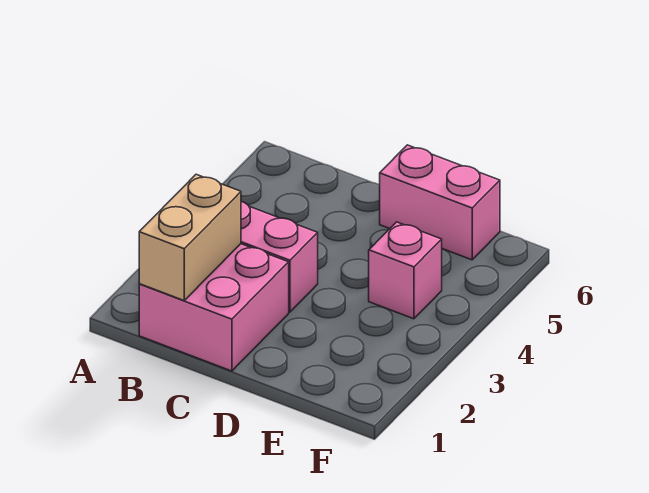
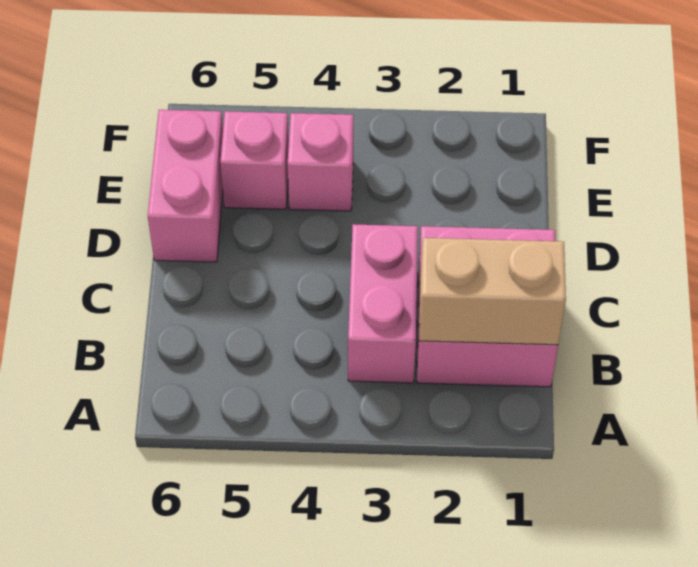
none -> pink 1x1 brick [220,111,289,209]

